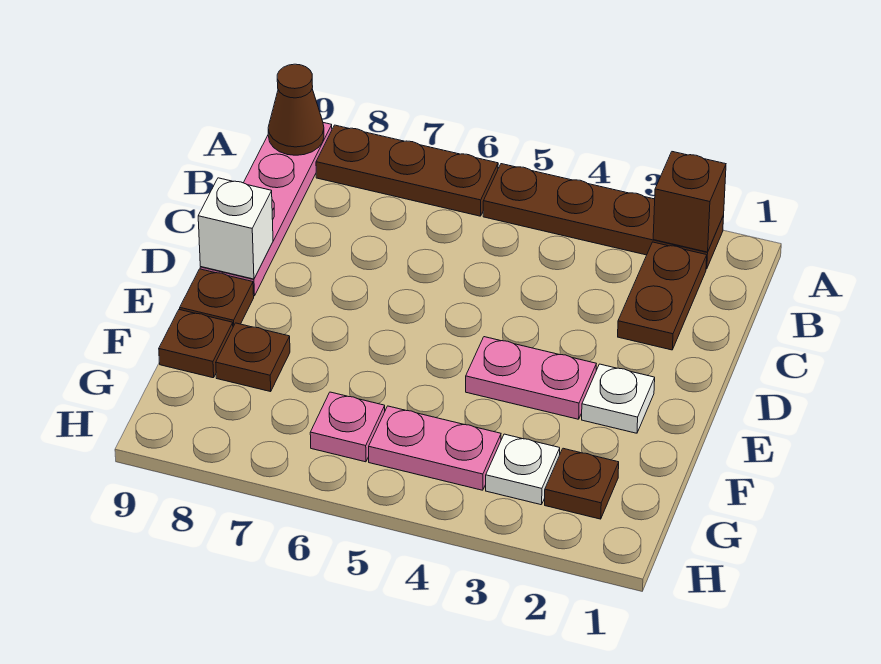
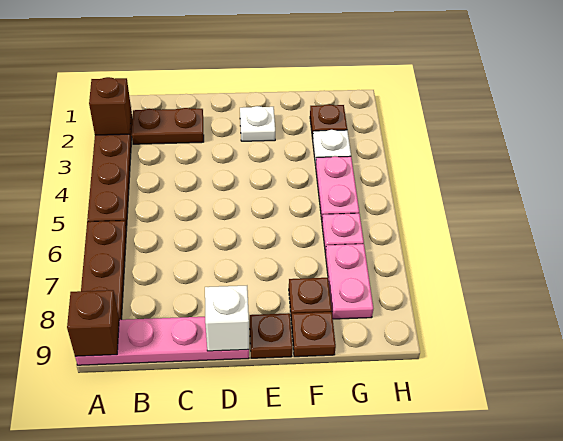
brown 1x1 cone [268,64,324,155] -> brown 1x1 brick [67,290,120,356]
pink 1x2 plate [466,337,596,419] -> pink 1x2 plate moved to [325,244,373,319]

